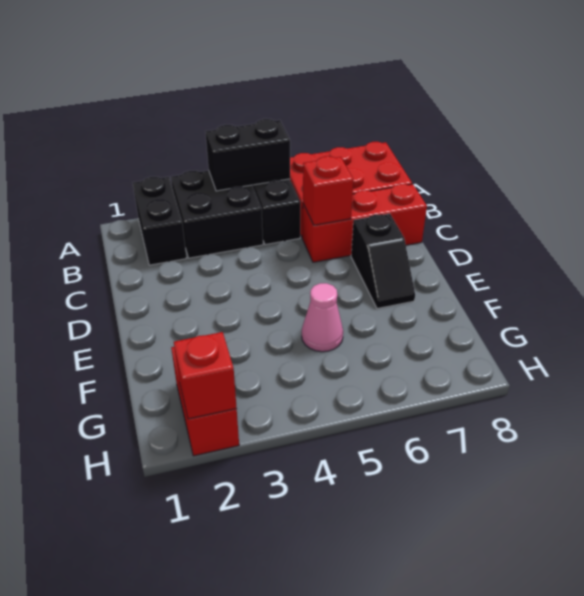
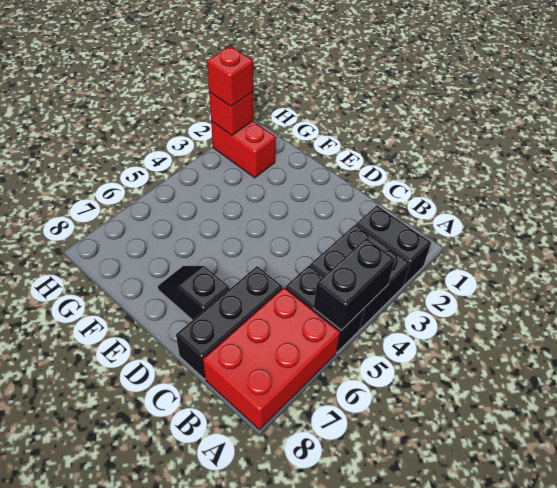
red 1x3 brick [302,184,427,262] -> black 1x3 brick [176,266,283,379]
red 1x1 brick [303,156,353,225] -> red 1x1 brick moved to [207,46,253,106]
pink 1x1 cone [302,283,343,352] -> none

